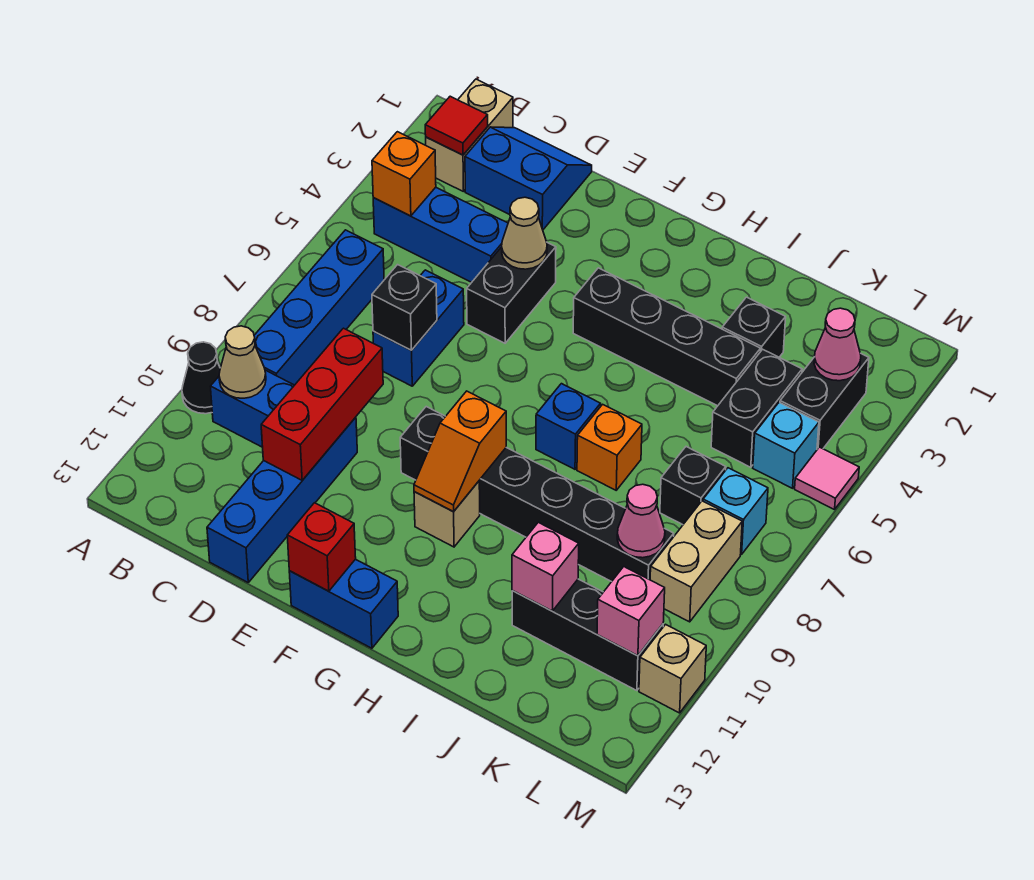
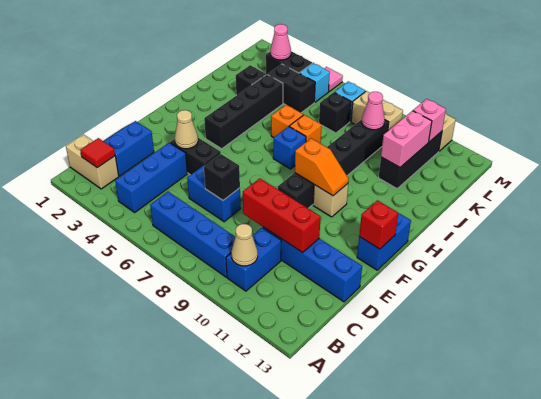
black 1x1 cone [182,342,220,414] -> none
orange 1x1 brick [372,132,436,216] -> orange 1x1 brick moved to [271,105,303,138]
pink 1x1 brick [512,522,579,611] -> pink 1x2 brick [381,111,432,167]

